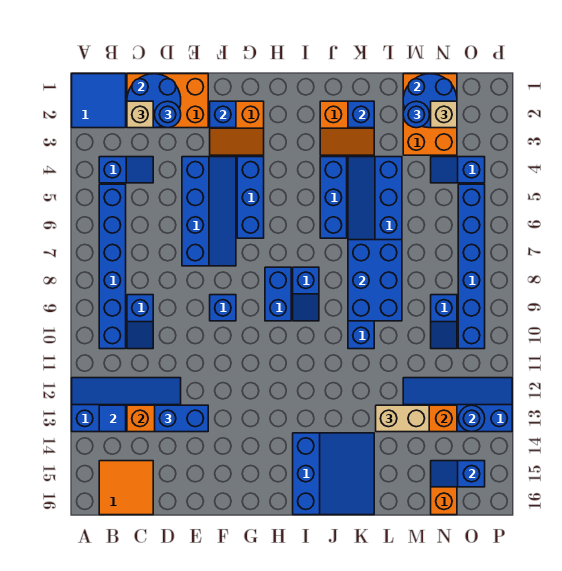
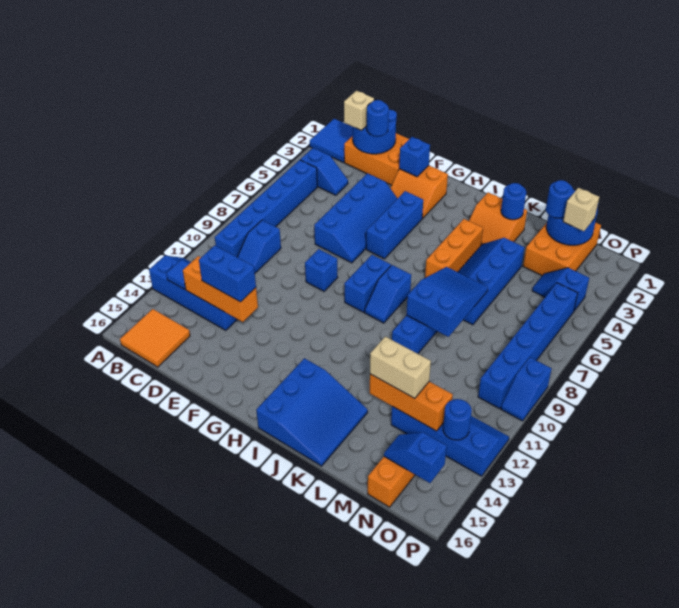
blue 1x3 brick [320,157,347,238] -> orange 1x3 brick [425,219,483,278]
blue 1x1 brick [348,101,374,128] -> blue 1x1 round brick [501,183,526,220]
blue 2x3 brick [348,240,402,321] -> blue 2x3 slope [406,267,488,337]
blue 1x2 slope [431,295,457,349] -> blue 1x2 slope moved to [501,357,552,421]

